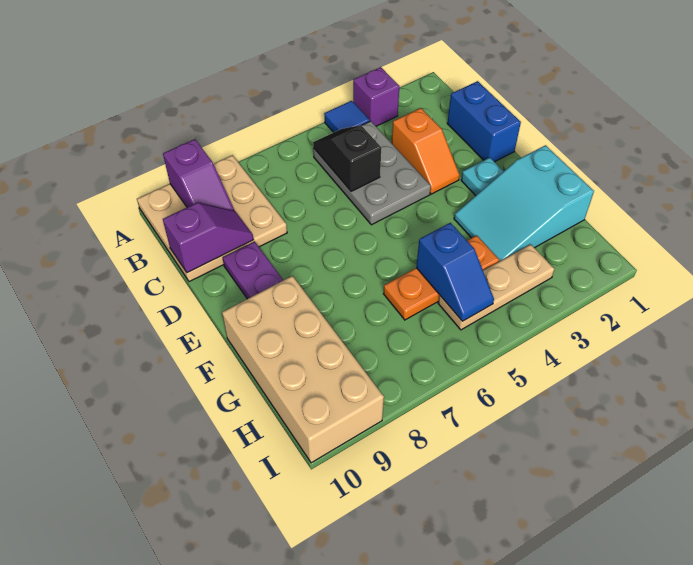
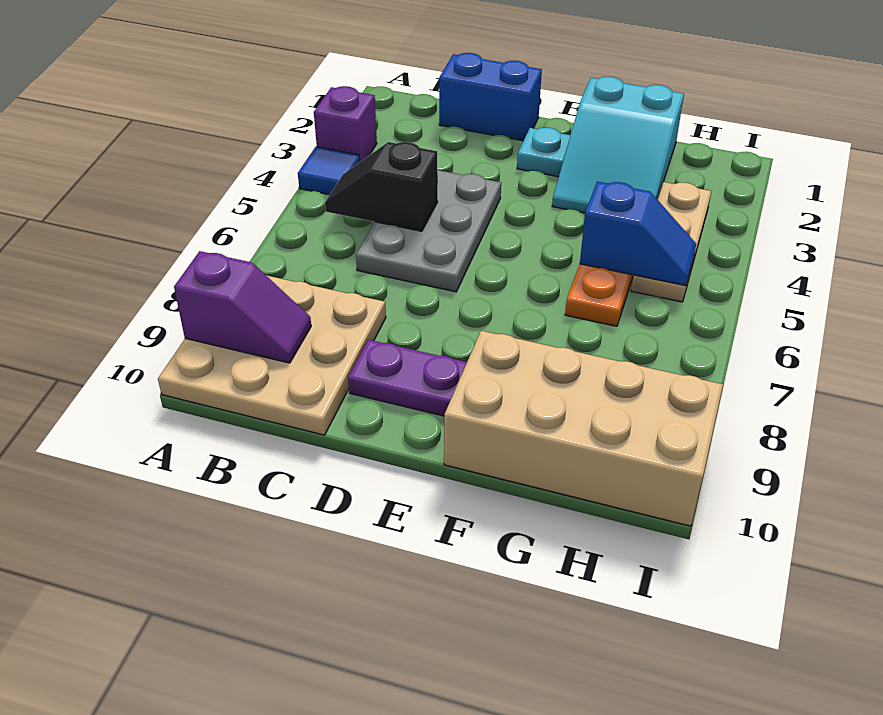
grey 2x3 plate [313,121,431,225] -> grey 2x3 plate turned to [356,170,501,292]
orange 1x2 slope [392,108,459,194] -> none
purple 1x2 slope [163,203,254,273] -> none

